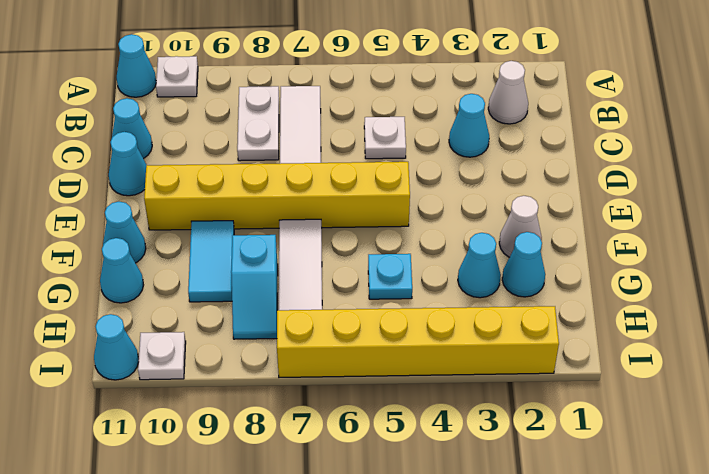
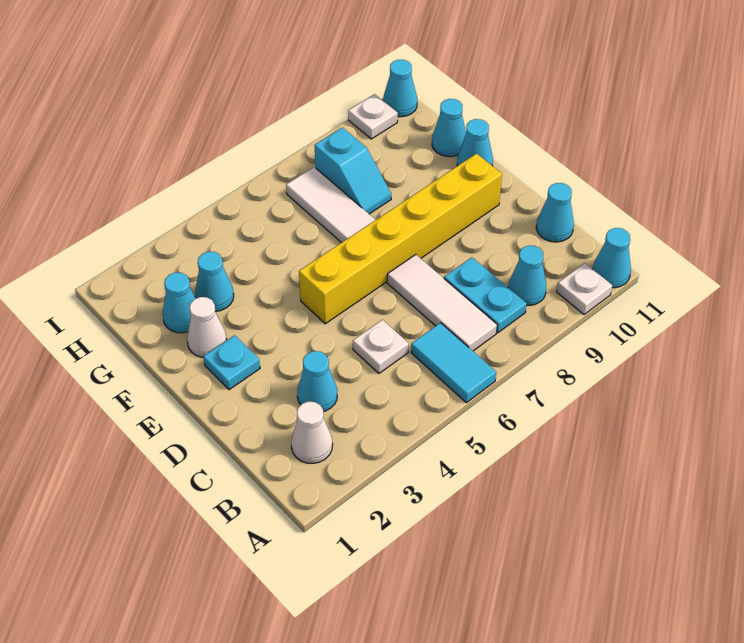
white 1x2 plate [237,86,279,161] -> cyan 1x2 plate [444,257,527,333]
cyan 1x1 cone [109,132,146,196] -> cyan 1x1 cone moved to [508,246,546,306]
cyan 1x2 tile [188,221,234,302] -> cyan 1x2 tile moved to [411,323,496,403]
cyan 1x1 plate [368,254,412,299] -> cyan 1x1 plate moved to [203,335,260,390]
cyan 1x2 slope [231,235,278,339] -> cyan 1x2 slope turned to [315,128,391,214]
yellow 1x6 brick [277,306,559,377] -> none

